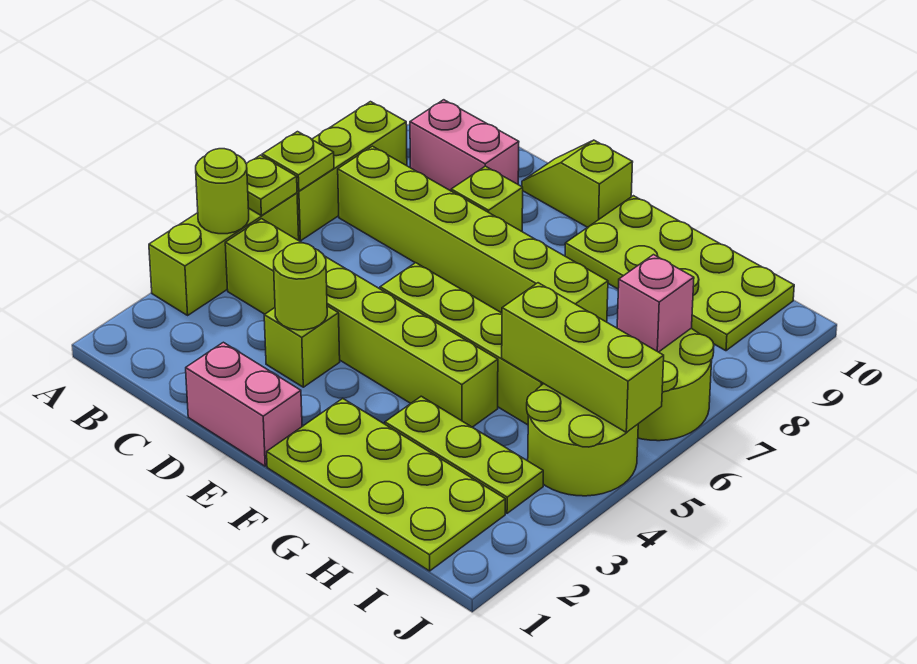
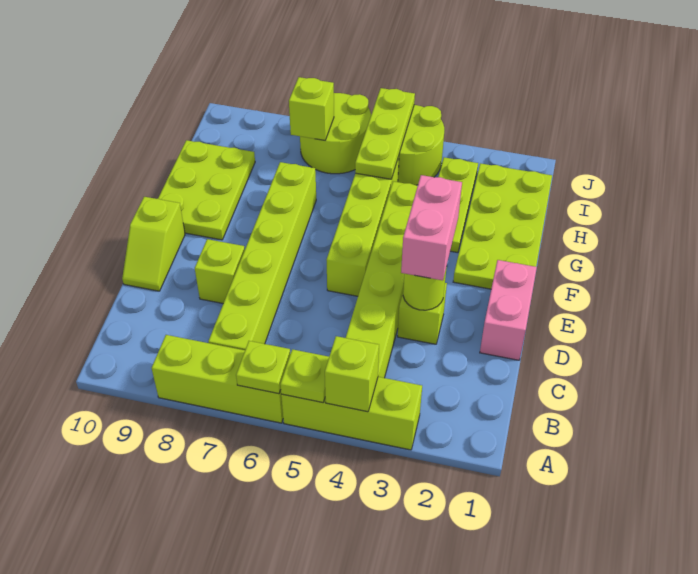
lime 1x1 round brick [196,149,249,234] -> lime 1x1 brick [325,336,379,412]
pink 1x2 brick [410,100,519,191] -> pink 1x2 brick moved to [401,175,462,280]
lime 2x4 plate [565,196,794,351] -> lime 2x3 plate [158,140,255,240]
lime 1x3 brick [502,283,664,433] -> lime 1x3 plate [355,88,415,179]
pink 1x1 brick [617,255,694,352] -> lime 1x1 brick [289,77,334,140]

